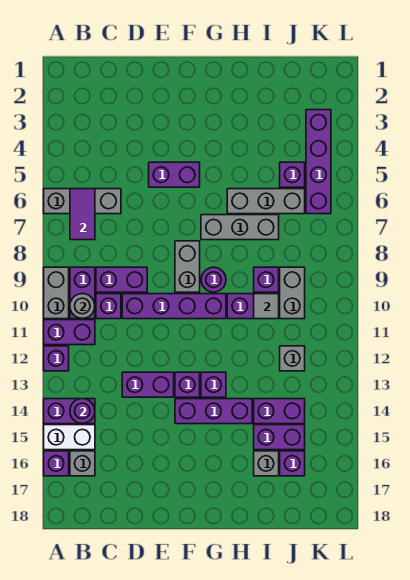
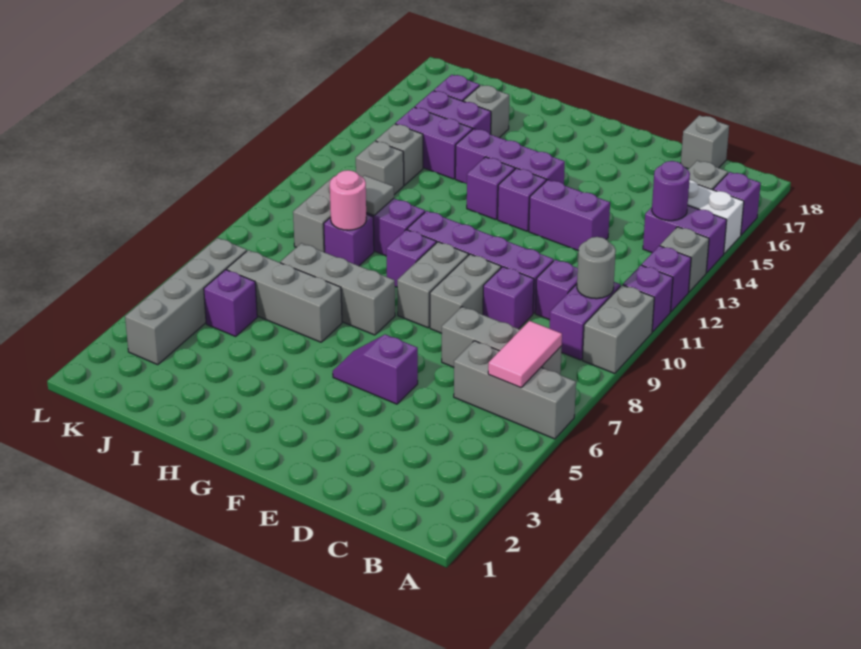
purple 1x2 brick [44,320,95,345] -> purple 1x1 brick [623,265,673,332]
none -> grey 1x1 brick [660,227,709,292]
purple 1x2 tile [70,189,95,240] -> pink 1x2 tile [488,321,562,387]
none -> grey 1x3 brick [442,307,562,374]
purple 1x2 brick [96,267,147,292] -> purple 1x1 brick [483,267,534,329]
none -> grey 1x1 brick [681,115,729,169]
purple 1x2 brick [149,162,200,187] -> purple 1x2 slope [333,334,418,404]
none -> grey 1x2 brick [430,254,501,333]
purple 1x1 round brick [201,267,226,292] -> purple 1x1 brick [386,230,436,287]
none -> pink 1x1 round brick [330,170,366,230]
none -> grey 1x1 brick [376,124,423,185]
purple 1x4 brick [306,110,331,214] -> grey 1x4 brick [125,238,247,365]

